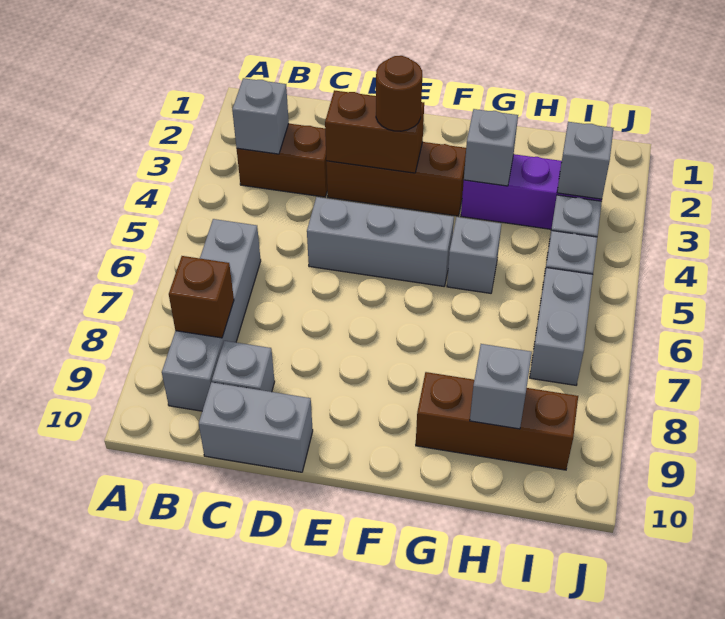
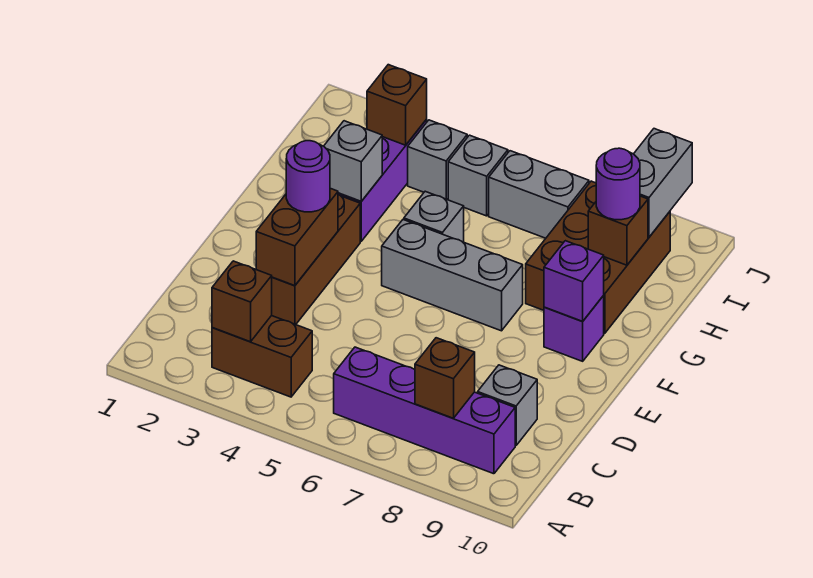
brown 1x2 brick [237,124,327,197] -> brown 1x2 brick turned to [212,316,312,397]
grey 1x1 brick [232,78,289,154] -> brown 1x1 brick [212,261,272,342]
grey 1x4 brick [162,219,261,411] -> purple 1x4 brick [334,347,515,474]
grey 1x2 brick [199,382,313,472] -> grey 1x2 brick moved to [634,129,692,237]
grey 1x3 brick [307,197,454,286] -> grey 1x3 brick turned to [382,220,523,331]
brown 1x1 round brick [376,56,422,131] -> purple 1x1 round brick [286,141,330,212]
none -> purple 1x1 brick [544,296,604,361]
none -> purple 1x1 brick [544,241,604,321]
brown 1x3 brick [416,372,578,470] -> brown 2x3 brick [526,181,670,333]
grey 1x1 brick [470,344,532,429] -> brown 1x1 brick [588,196,648,265]
none -> purple 1x1 round brick [596,148,640,220]
grey 1x1 brick [557,122,614,199] -> brown 1x1 brick [367,65,427,145]

